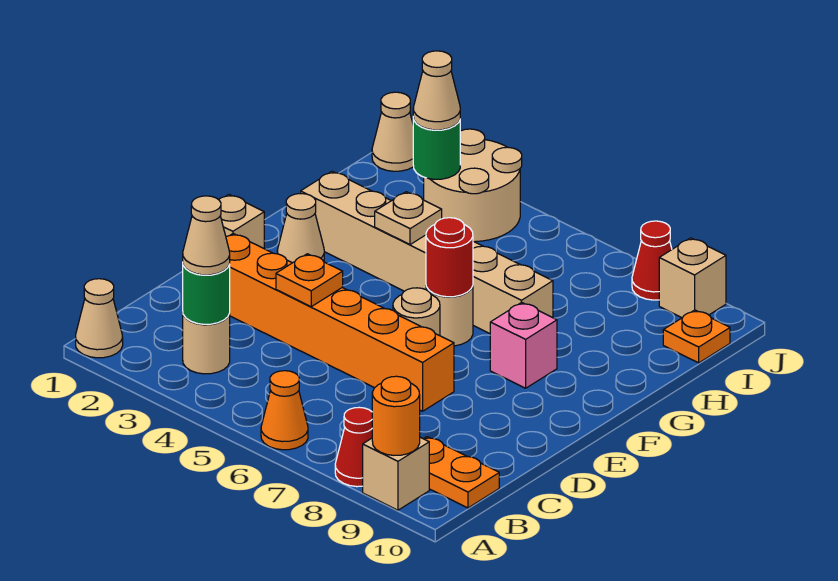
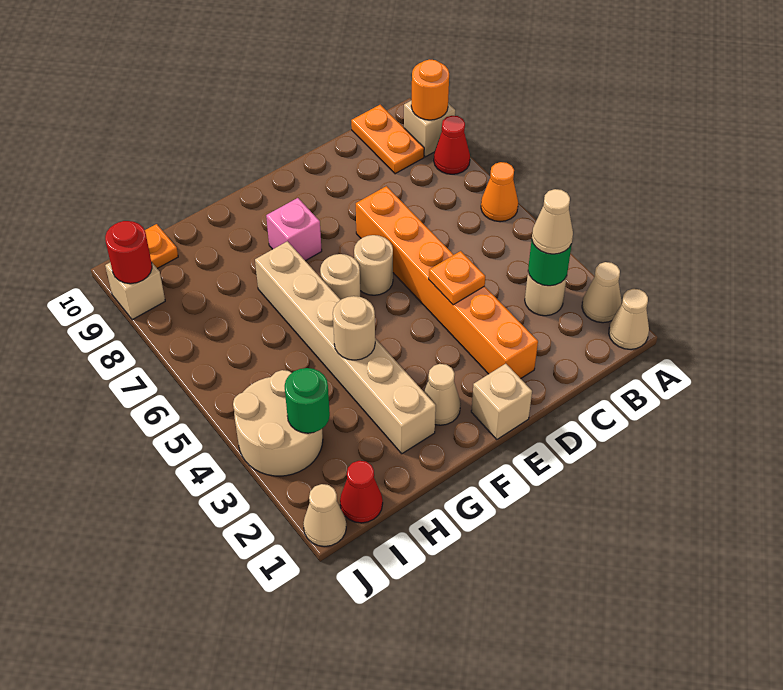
red 1x1 round brick [426,218,473,297] -> red 1x1 round brick moved to [105,221,152,284]
tan 1x1 plate [375,192,442,245] -> tan 1x1 round brick [333,296,375,360]
tan 1x1 cone [413,51,460,130] -> tan 1x1 cone moved to [582,262,622,323]
red 1x1 cone [632,221,672,300] -> red 1x1 cone moved to [340,461,383,523]

